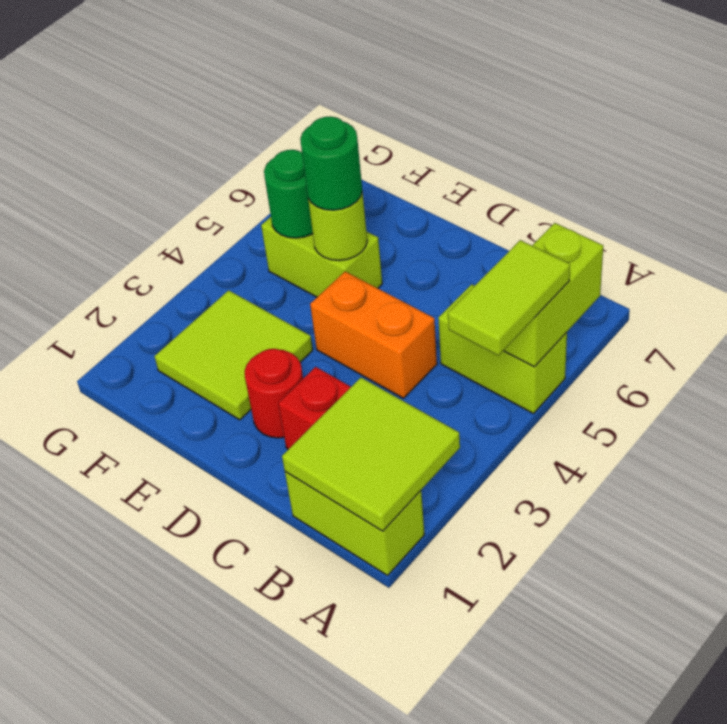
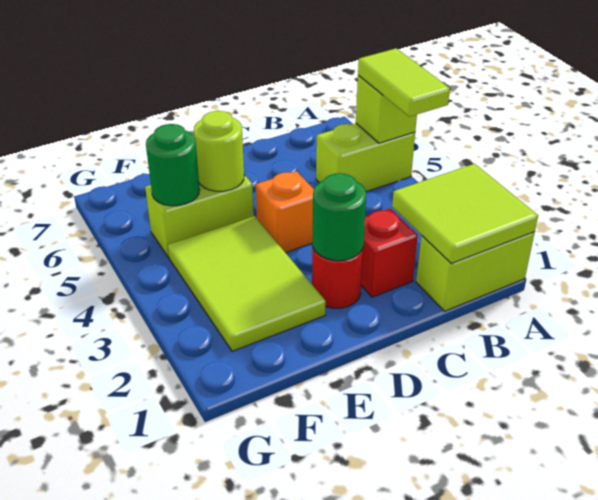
lime 1x2 brick [504,223,603,367] -> lime 1x1 brick [356,75,417,143]
orange 1x2 brick [310,272,437,398] -> orange 1x1 brick [256,171,314,253]
lime 2x2 tile [155,290,313,420] -> lime 2x3 tile [168,216,326,351]
green 1x1 round brick [300,117,362,210] -> green 1x1 round brick moved to [313,173,366,261]

